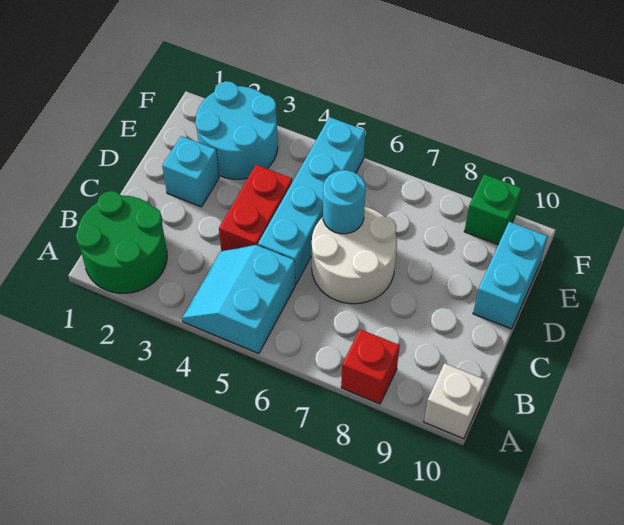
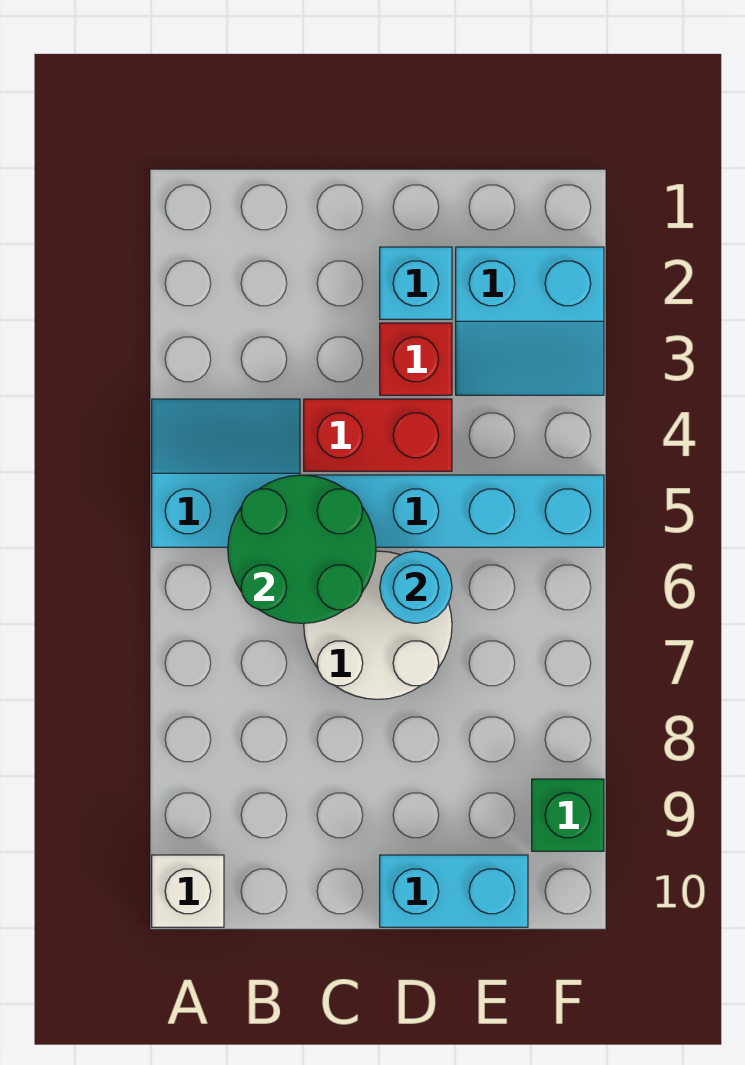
green 2x2 round brick [76,191,167,293] -> green 2x2 round brick moved to [228,475,376,623]
red 1x1 brick [341,329,400,404] -> red 1x1 brick moved to [380,323,452,395]
cyan 2x2 round brick [195,81,278,179] -> cyan 2x2 slope [456,247,604,395]

